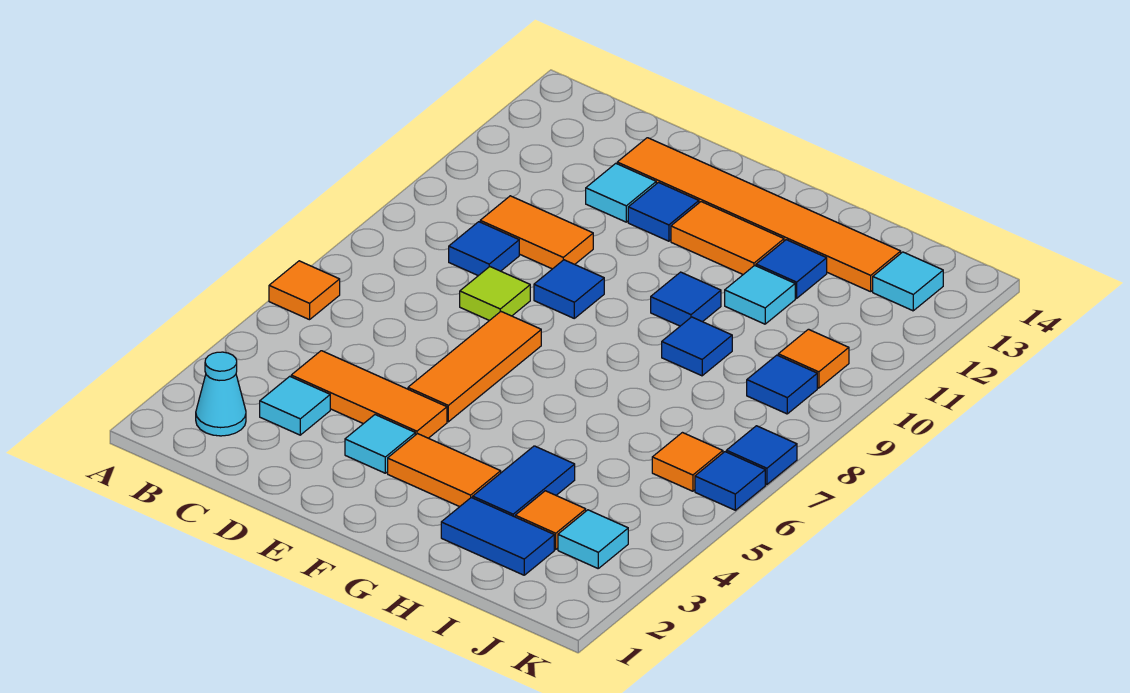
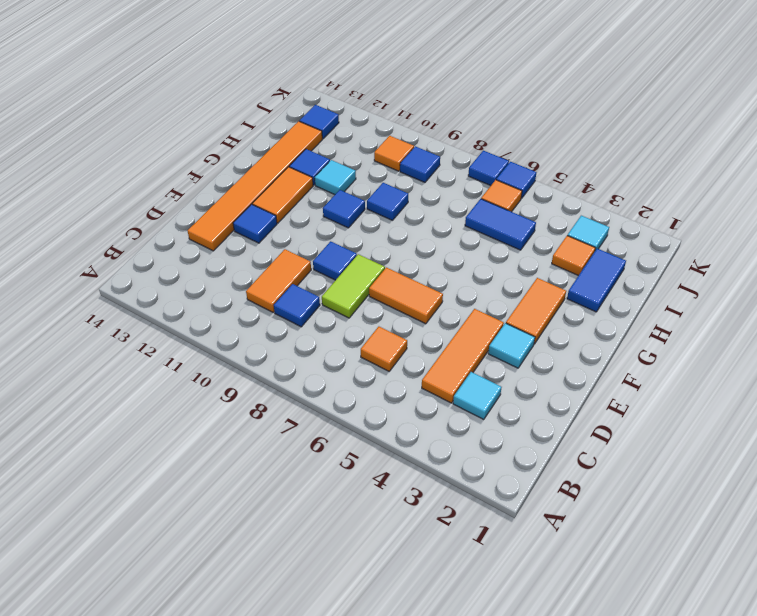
orange 1x1 tile [269,261,340,320] -> orange 1x1 tile moved to [361,327,407,371]
cyan 1x1 cone [196,352,246,436] -> none
lime 1x1 tile [460,267,530,321] -> lime 1x2 tile [322,254,385,318]
cyan 1x1 tile [586,163,656,222] -> none
orange 1x3 tile [408,312,541,422] -> orange 1x2 tile [369,267,443,324]
blue 1x2 tile [473,446,575,517] -> blue 1x2 tile moved to [465,199,536,250]
cyan 1x1 tile [873,252,943,311] -> blue 1x1 tile [299,105,339,139]

